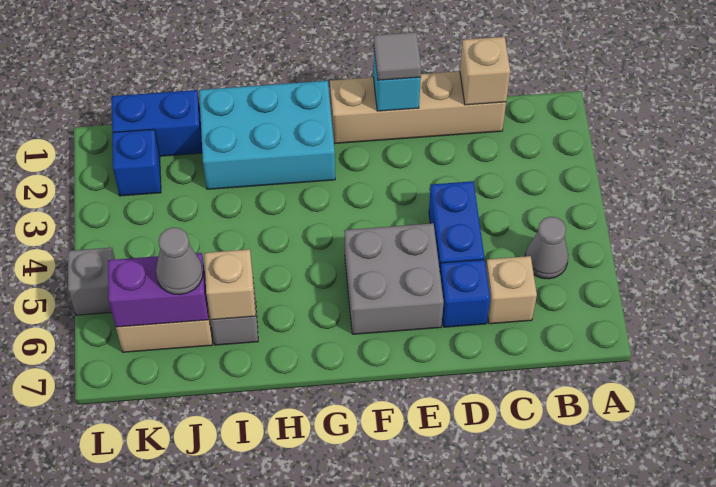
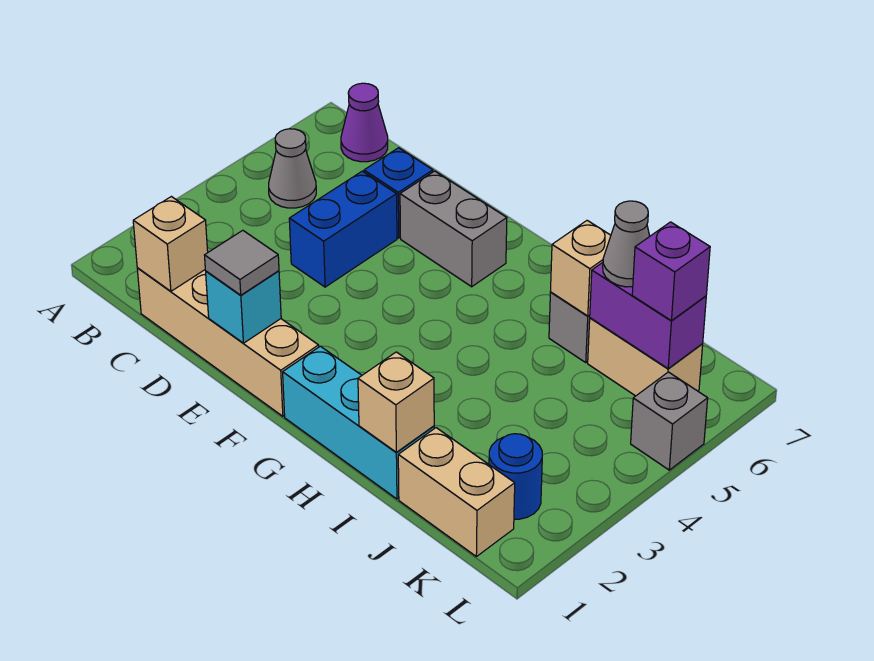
none -> purple 1x1 cone [341,83,388,162]
tan 1x1 brick [486,256,537,324] -> tan 1x1 brick moved to [358,352,434,452]
grey 2x2 brick [344,223,444,334] -> grey 1x2 brick [400,171,507,287]
cyan 2x3 brick [199,81,335,189] -> cyan 1x3 brick [283,346,434,499]
blue 1x2 brick [112,90,202,156] -> tan 1x2 brick [398,428,515,557]
blue 1x1 brick [112,129,161,196] -> blue 1x1 round brick [489,434,542,519]
none -> purple 1x1 brick [632,222,710,321]

